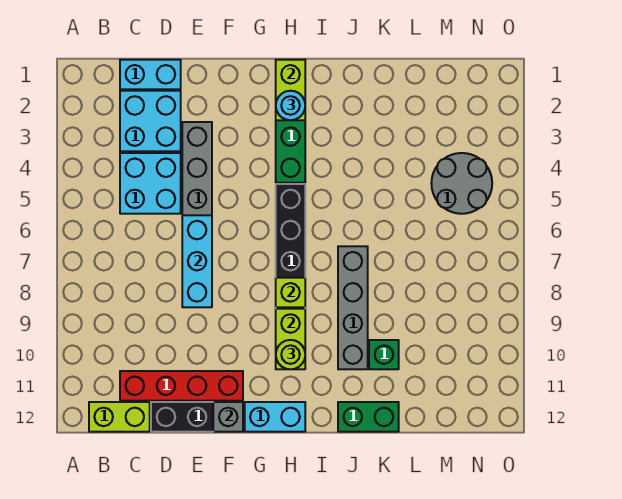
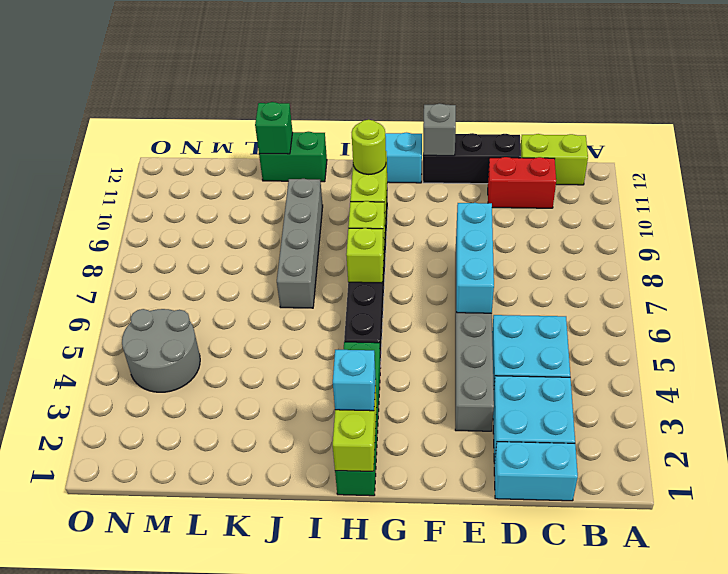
red 1x4 brick [120,371,243,401] -> red 1x2 brick [488,157,556,208]
cyan 1x1 round brick [276,91,305,120] -> cyan 1x1 brick [333,350,376,411]
none -> lime 1x1 brick [346,228,384,283]
green 1x1 brick [369,340,399,369] -> green 1x1 brick moved to [255,102,293,154]

